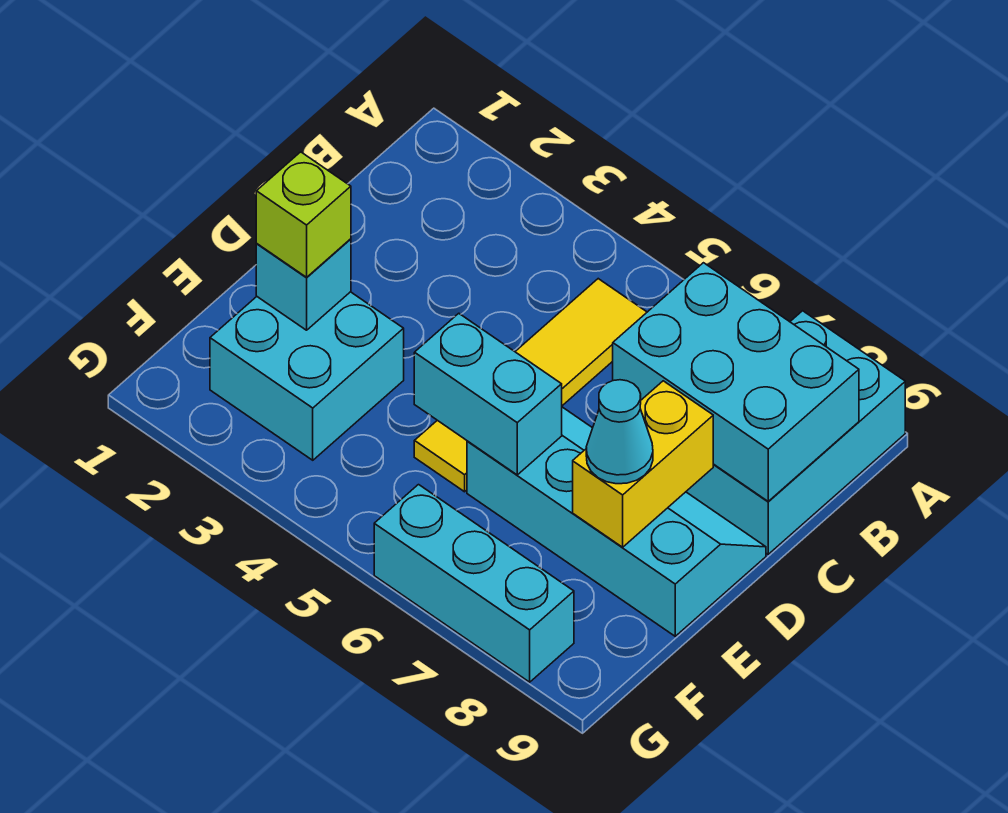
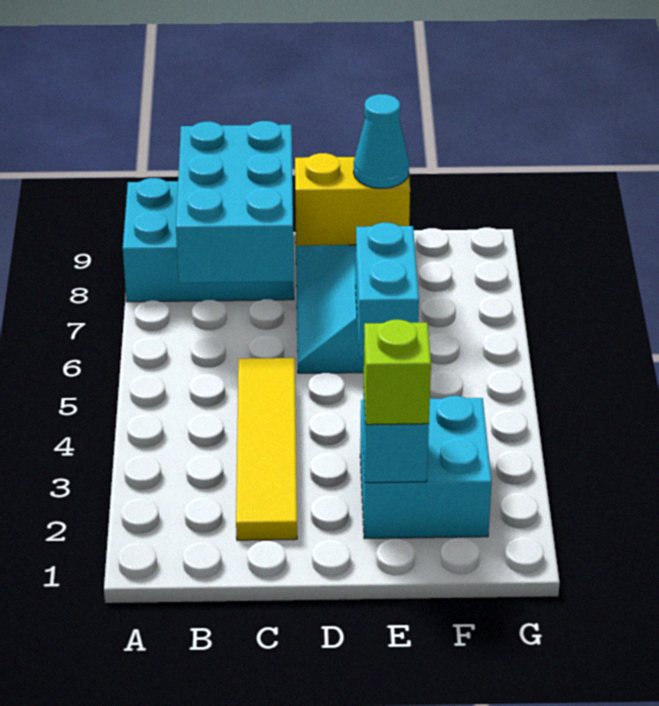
yellow 1x4 tile [414,279,647,492] -> yellow 1x4 tile turned to [236,358,297,540]
cyan 1x3 brick [374,485,574,682] -> none

